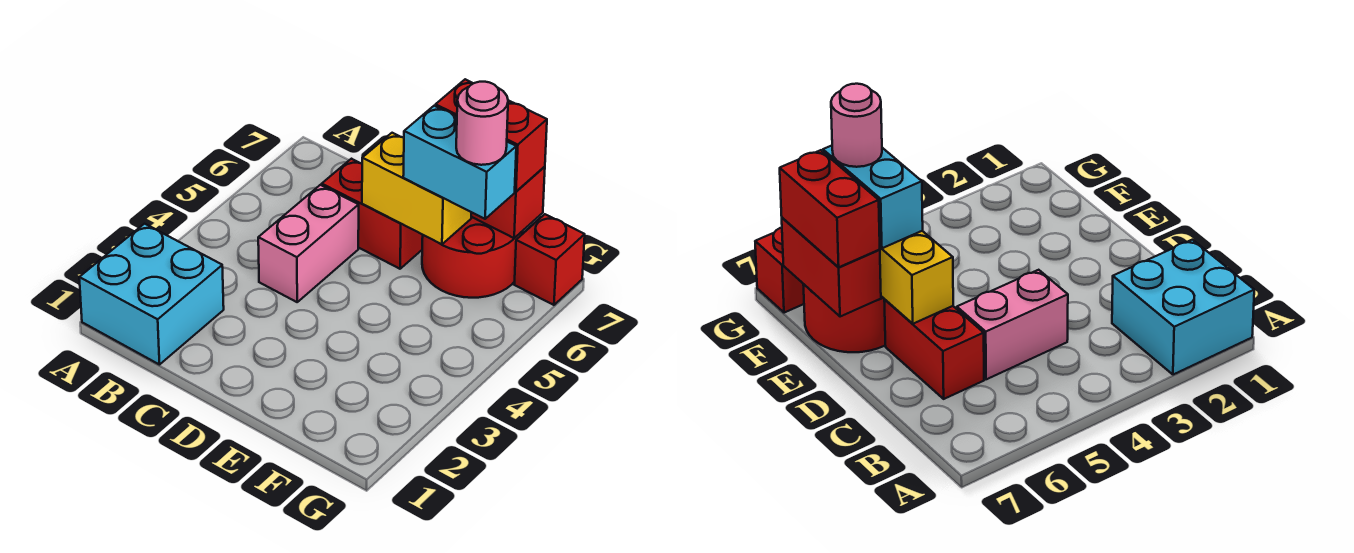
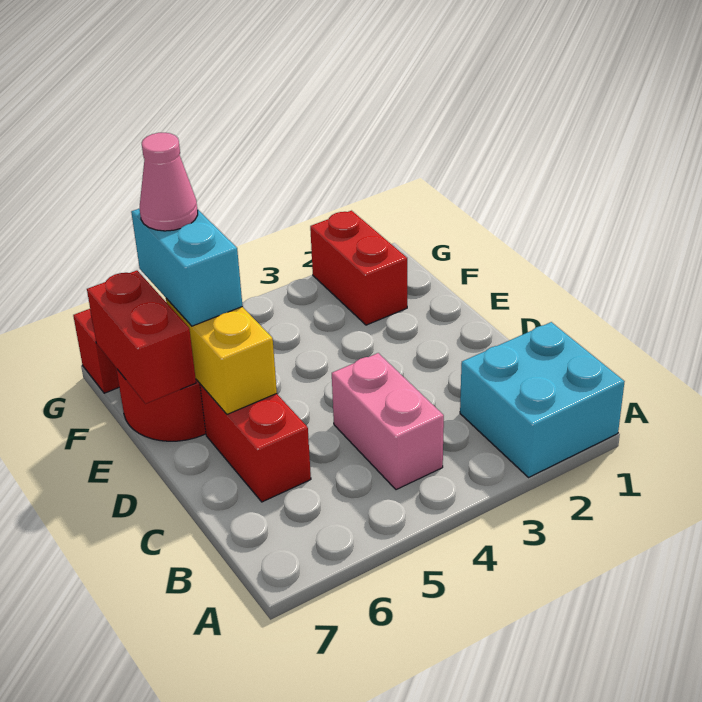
pink 1x2 brick [258,185,359,302] -> pink 1x2 brick turned to [332,353,444,490]
red 1x2 brick [436,79,547,192] -> red 1x2 brick moved to [310,211,407,325]
pink 1x1 round brick [456,82,508,165] -> pink 1x1 cone [140,133,198,231]

